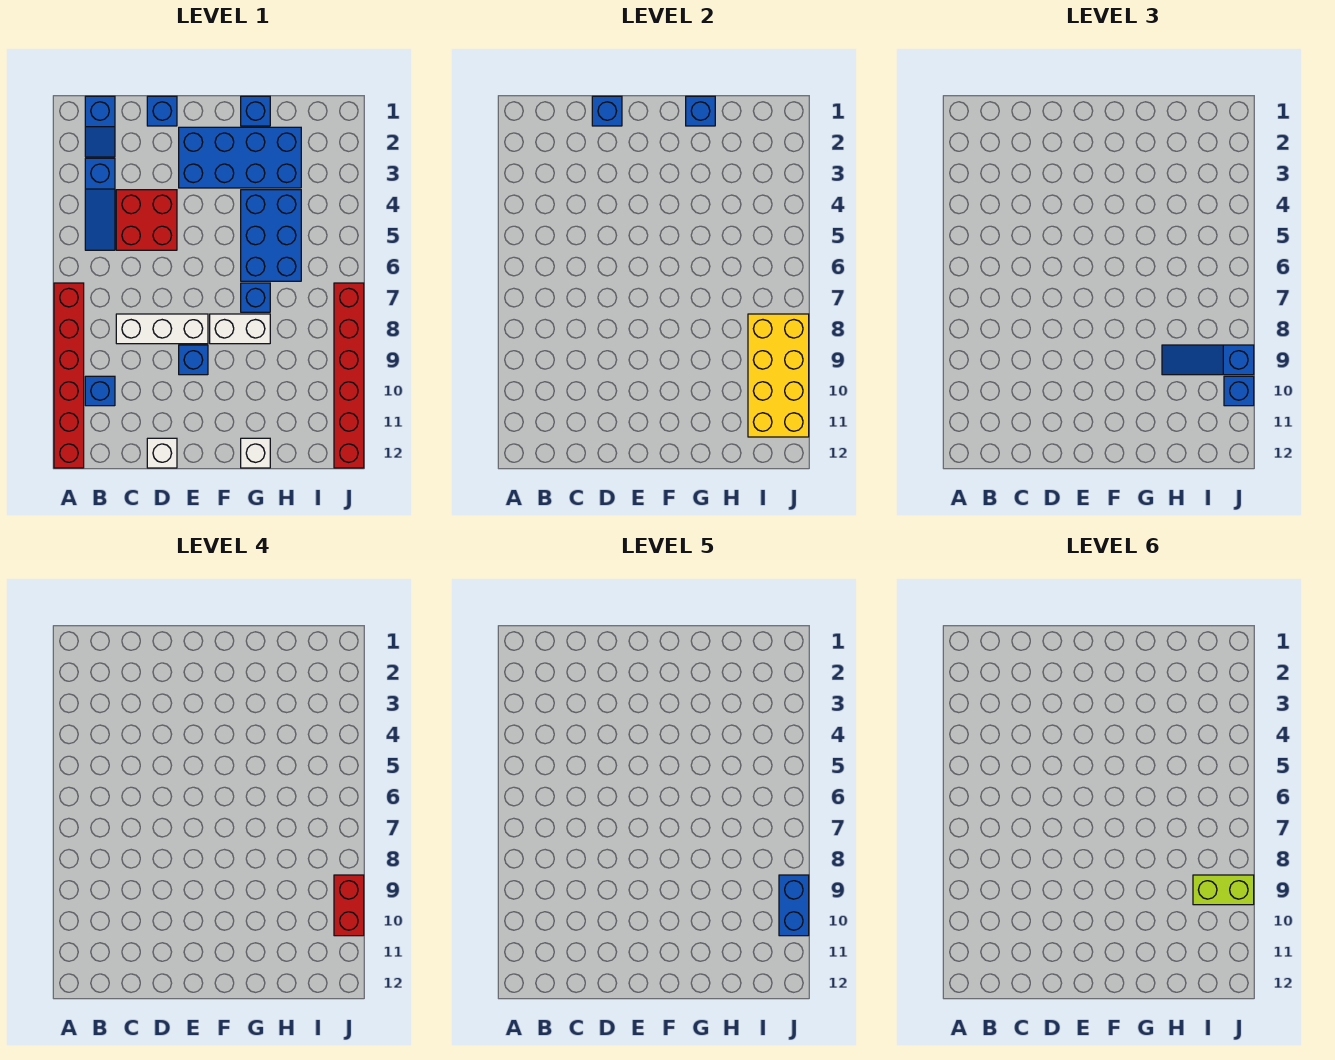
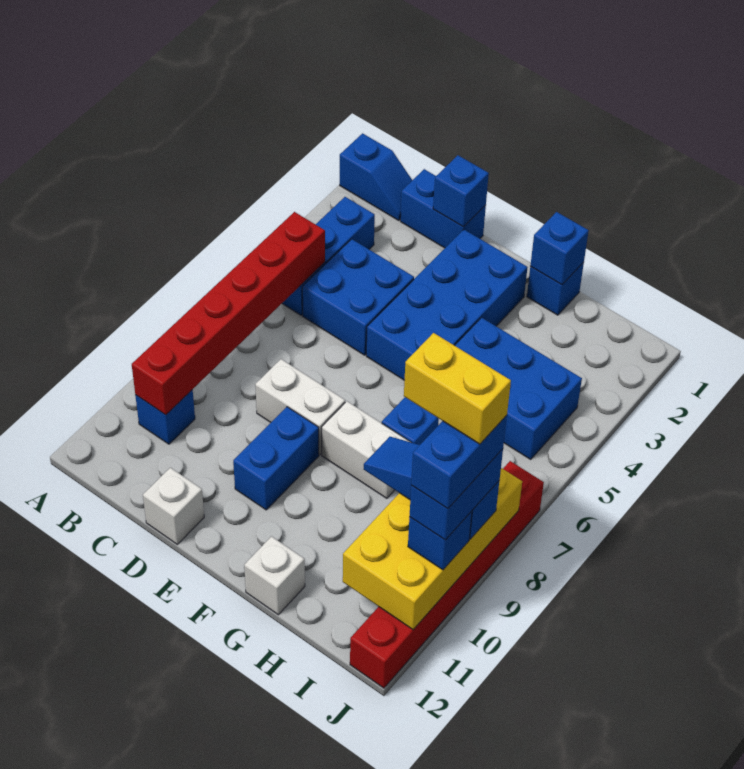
red 1x6 brick [54,283,84,468] -> red 1x6 brick moved to [132,212,325,415]
blue 1x2 slope [85,96,115,157] -> blue 1x2 slope turned to [340,133,412,221]
blue 1x3 slope [85,158,115,250] -> blue 1x3 brick [282,197,375,315]
red 2x2 brick [116,190,177,250] -> blue 2x2 brick [302,239,414,355]
white 1x3 brick [116,314,208,344] -> white 1x2 brick [255,359,345,454]
blue 1x1 brick [147,96,177,126] -> blue 1x2 brick [400,169,486,248]
blue 2x4 brick [179,127,301,188] -> blue 2x4 brick turned to [366,230,528,380]
blue 1x1 brick [179,345,208,375] -> blue 1x2 brick [233,407,319,510]
blue 2x3 brick [241,190,301,281] -> blue 2x3 brick turned to [455,318,582,459]
lime 1x2 brick [1193,875,1254,905] -> yellow 1x2 brick [404,333,511,444]
red 1x2 brick [334,875,364,936] -> blue 1x2 brick [410,449,503,540]

